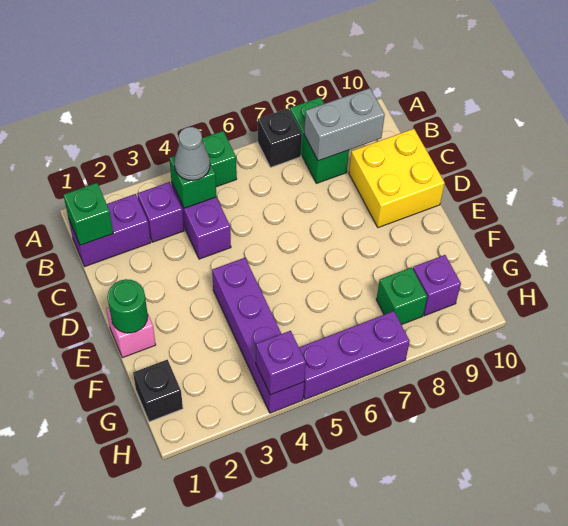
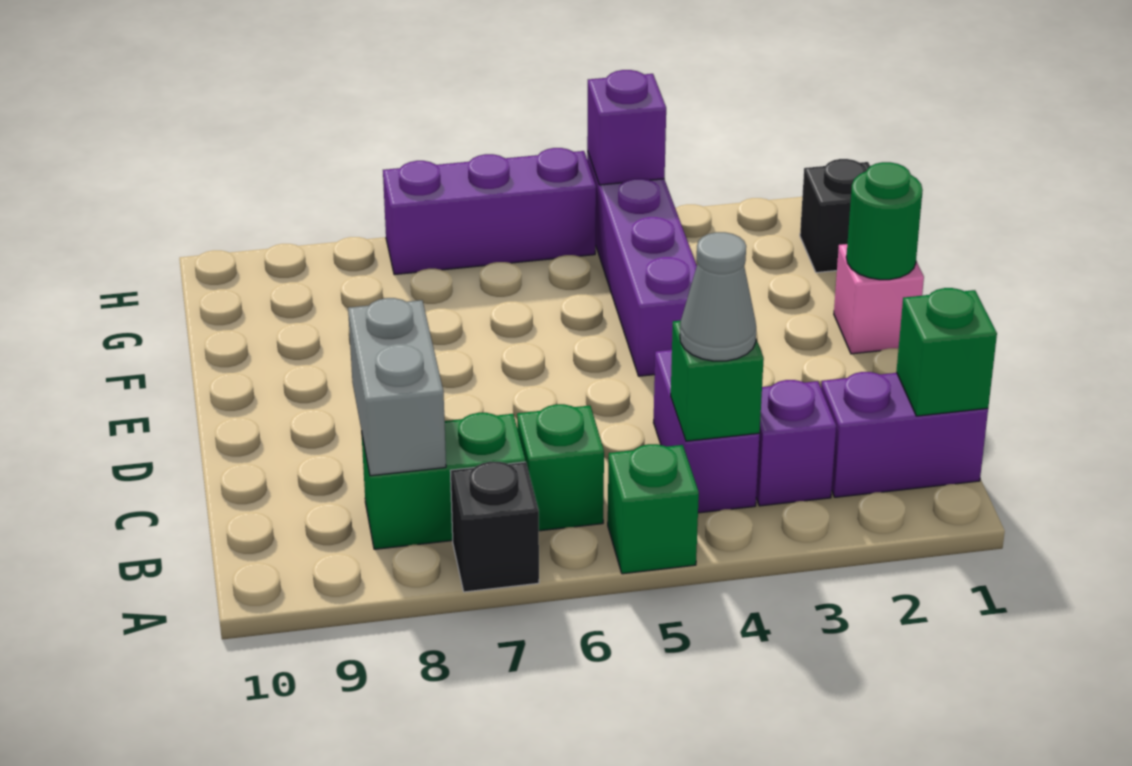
green 1x2 brick [290,97,349,183] -> green 1x2 brick turned to [361,413,525,549]
grey 1x2 brick [304,88,385,161] -> grey 1x2 brick turned to [348,298,446,476]
yellow 2x2 brick [349,129,445,228] -> none
green 1x1 brick [376,267,427,325] -> green 1x1 brick moved to [517,404,604,531]
purple 1x1 brick [413,255,461,316] -> none

